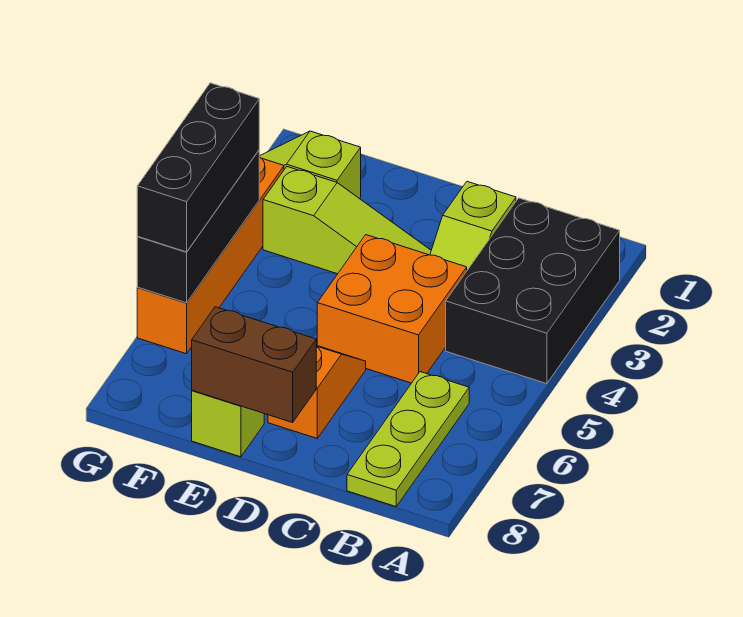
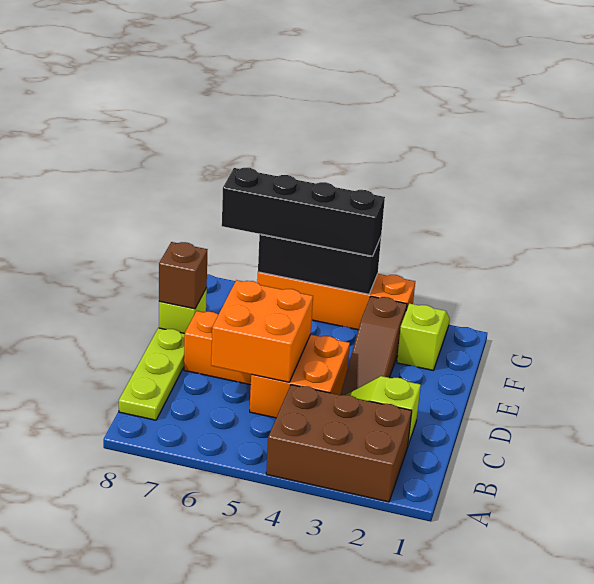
black 2x3 brick [446,198,620,384] -> brown 2x3 brick [266,385,412,502]
lime 1x3 plate [347,372,469,507] -> lime 1x3 plate turned to [119,328,185,420]
none -> orange 2x2 brick [211,280,313,382]
lime 1x3 slope [263,167,431,274] -> brown 1x3 slope [340,296,407,395]
brown 1x2 brick [192,307,316,422] -> brown 1x1 brick [159,242,207,309]
black 1x3 brick [137,83,259,252] -> black 1x4 brick [222,168,385,256]

